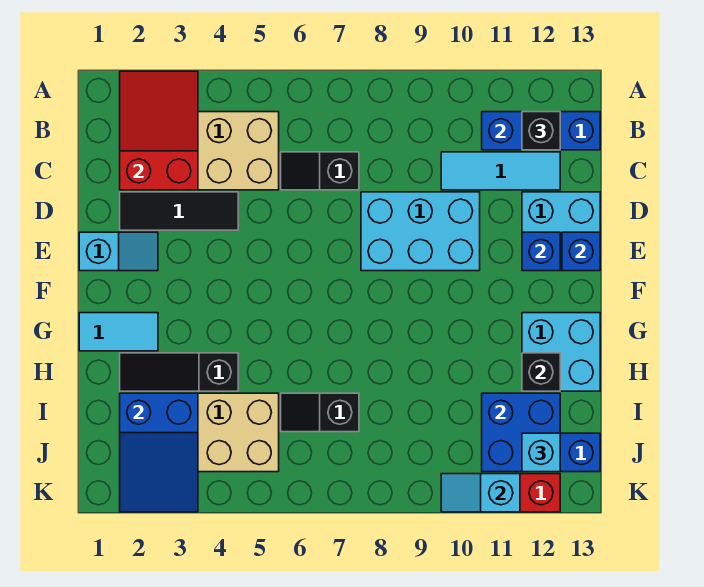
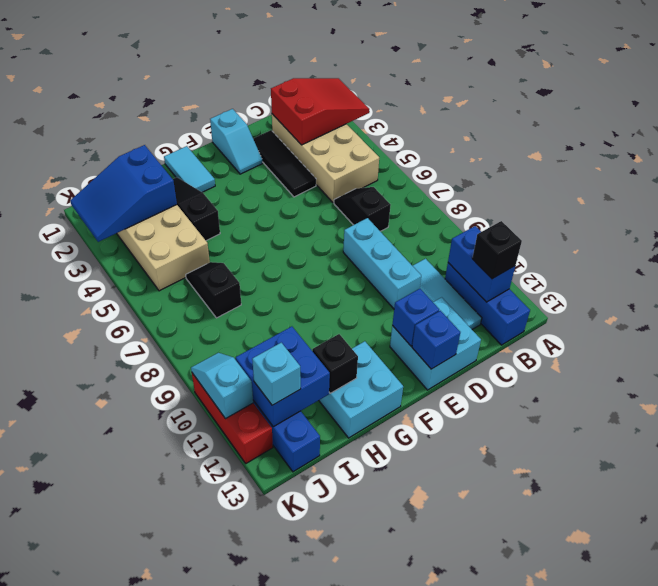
cyan 2x3 brick [361,192,480,271] -> cyan 1x3 brick [343,218,421,309]

